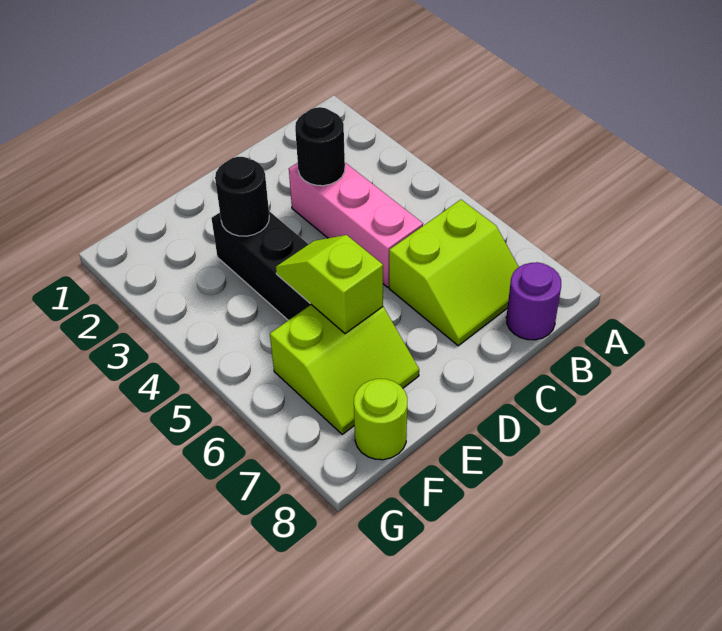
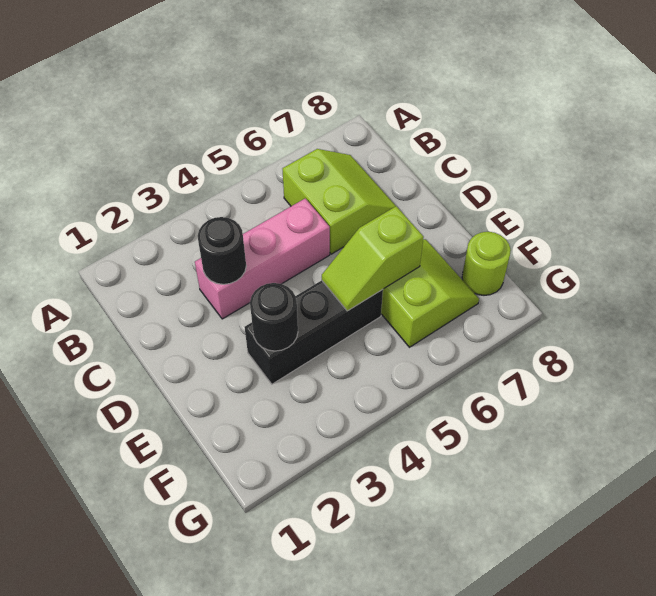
purple 1x1 round brick [506,262,561,340] -> none

